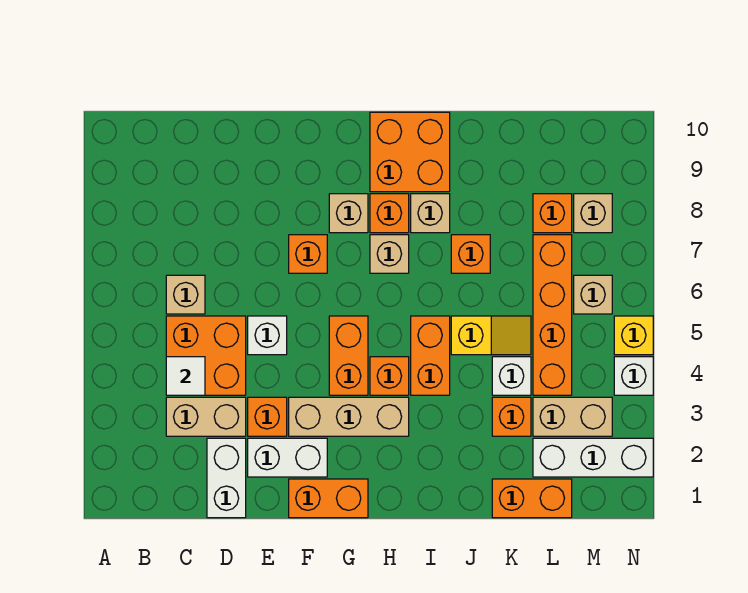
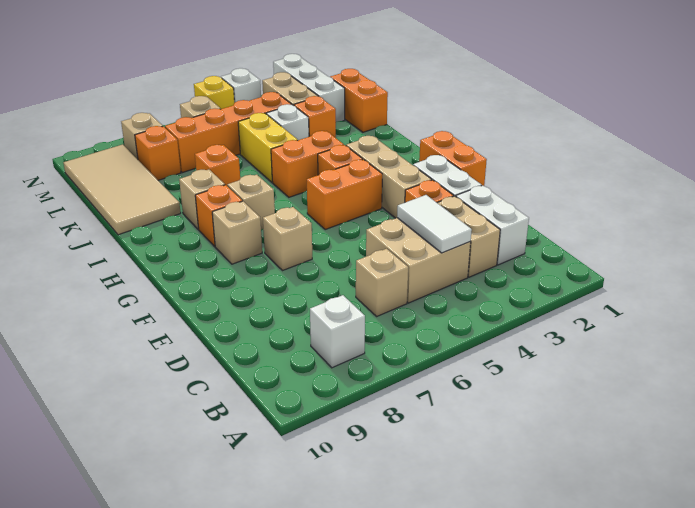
orange 2x2 brick [166,316,246,395] -> tan 2x2 brick [366,218,471,303]
white 1x1 tile [166,357,205,395] -> white 1x2 tile [397,195,472,253]
white 1x2 brick [207,438,246,518] -> white 1x2 brick turned to [456,185,529,265]
white 1x1 brick [248,316,287,355] -> white 1x1 brick moved to [310,295,365,368]
orange 1x1 brick [289,235,327,273] -> tan 1x1 brick [263,207,312,271]
orange 2x2 brick [370,112,450,192] -> none
yellow 1x2 slope [451,316,531,355] -> yellow 1x2 brick [238,113,298,182]
none -> tan 2x4 tile [64,144,181,235]

